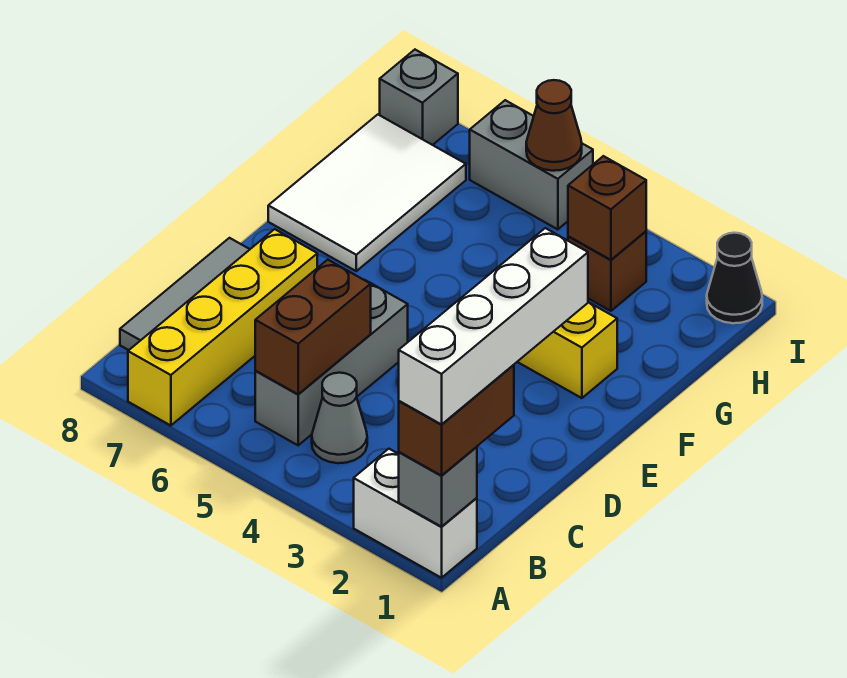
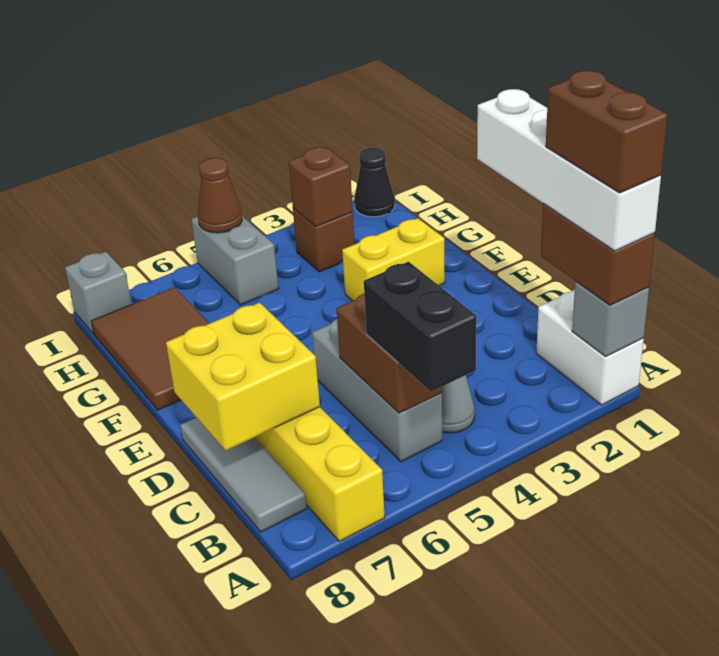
white 1x2 brick [354,449,477,578] -> white 1x2 brick turned to [536,290,644,405]
none -> brown 1x2 brick [546,70,668,193]
none -> black 1x2 brick [364,262,476,392]
none -> yellow 2x2 brick [166,303,320,450]
white 2x3 tile [268,115,466,271] -> brown 2x3 tile [91,287,209,410]
grey 1x2 brick [470,100,593,229] -> grey 1x2 brick turned to [191,216,279,305]

